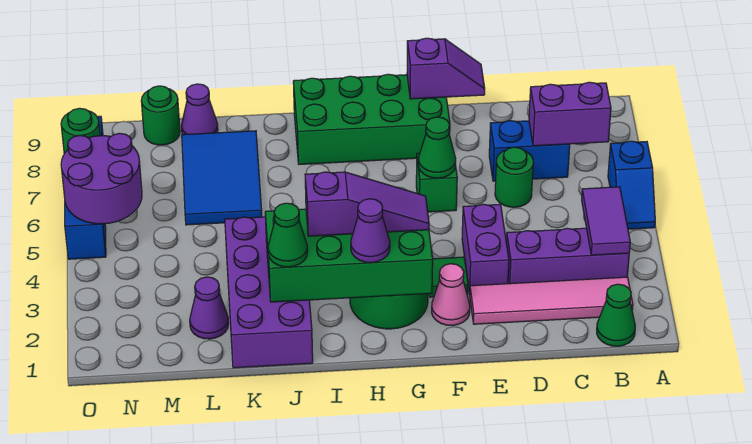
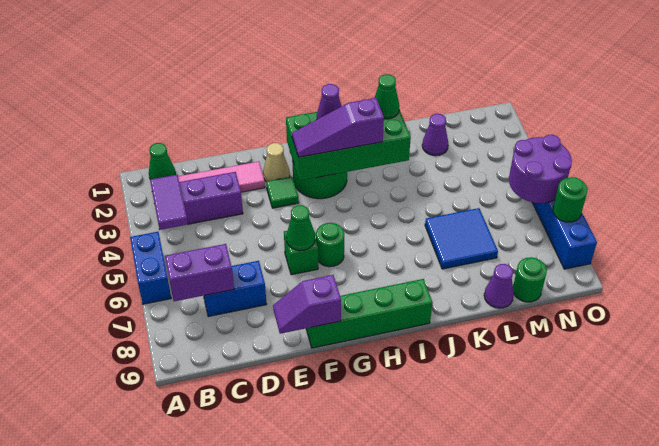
blue 1x2 slope [608,141,655,229] -> blue 1x2 brick [130,232,171,304]
green 1x1 round brick [495,147,533,207] -> green 1x1 round brick moved to [316,223,344,267]
purple 1x2 brick [462,204,509,294] -> none
pink 1x1 cone [432,264,470,325] -> tan 1x1 cone [263,143,290,181]
green 2x4 brick [293,74,450,164] -> green 1x4 brick [306,279,433,348]
purple 2x4 brick [225,217,313,368] -> none
blue 2x3 tile [182,131,262,225] -> blue 2x2 tile [425,208,498,269]

